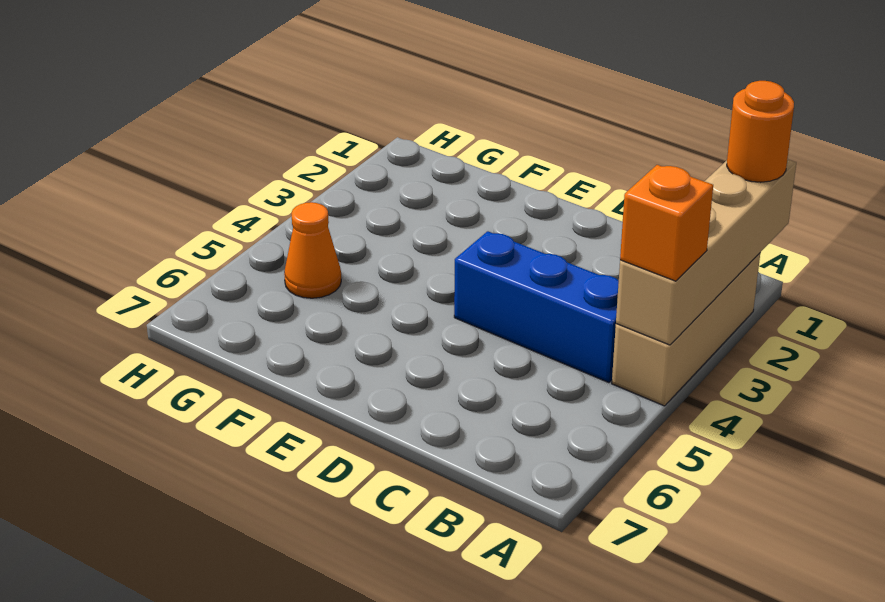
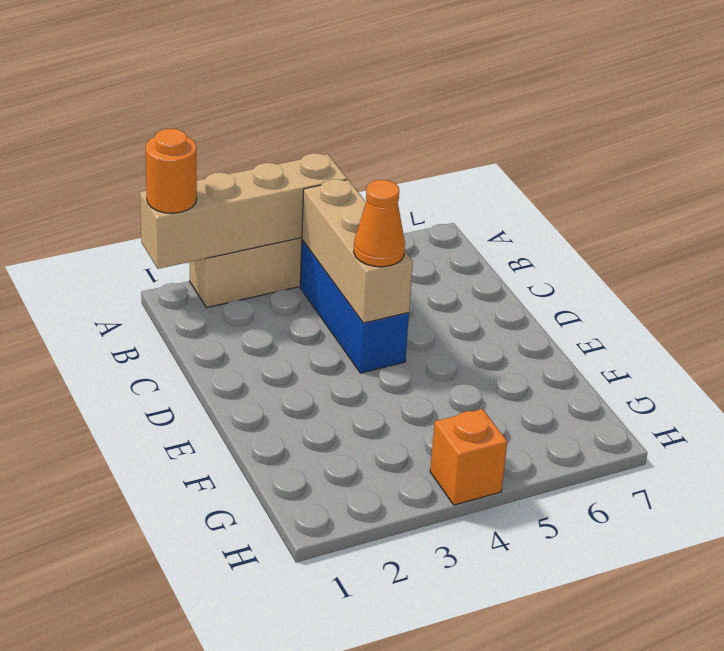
orange 1x1 brick [620,165,713,281] -> orange 1x1 brick moved to [430,409,507,505]
none -> tan 1x3 brick [302,179,413,323]
orange 1x1 cone [284,202,341,298] -> orange 1x1 cone moved to [354,180,405,267]

